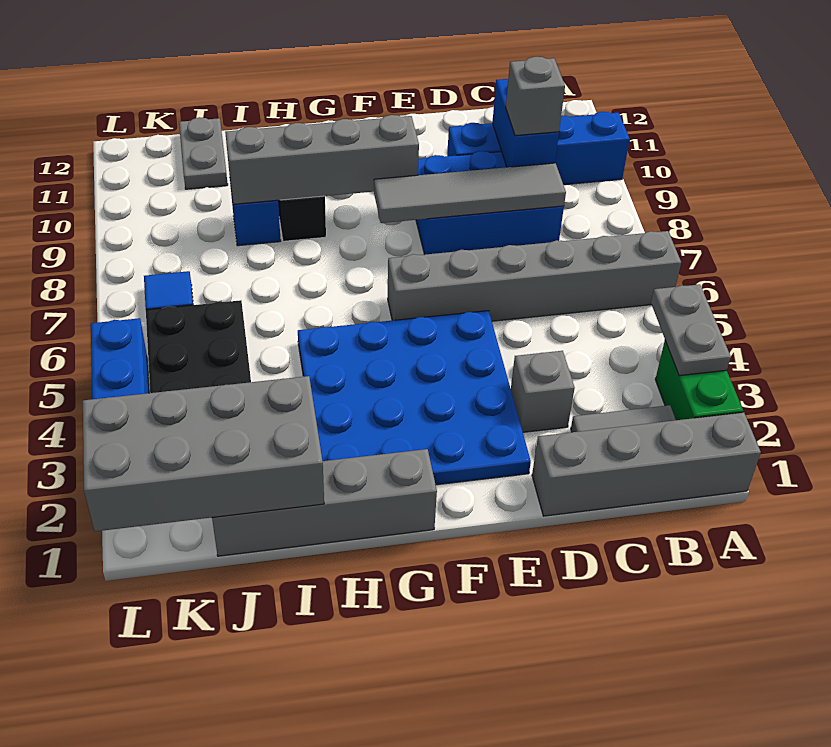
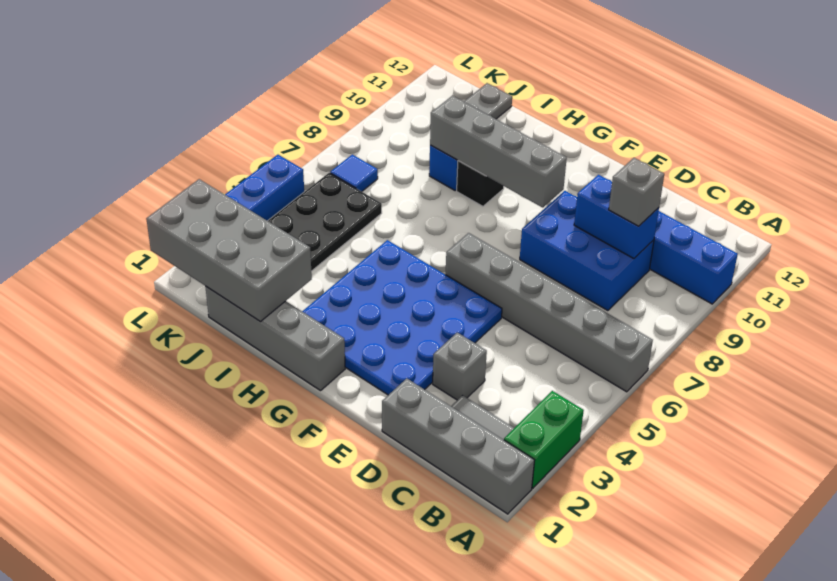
grey 1x2 plate [651,284,731,376] -> none
grey 1x4 tile [374,163,566,223] -> none
blue 1x2 brick [492,79,559,167] -> blue 1x2 brick turned to [574,175,659,259]

